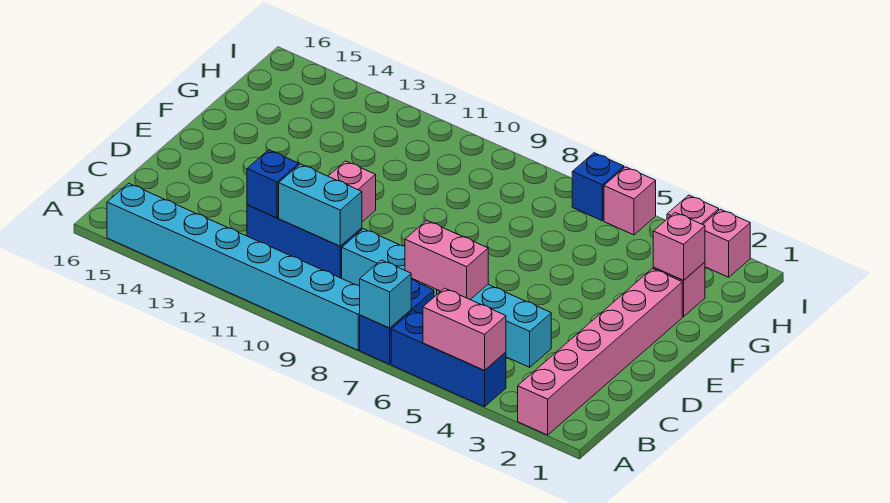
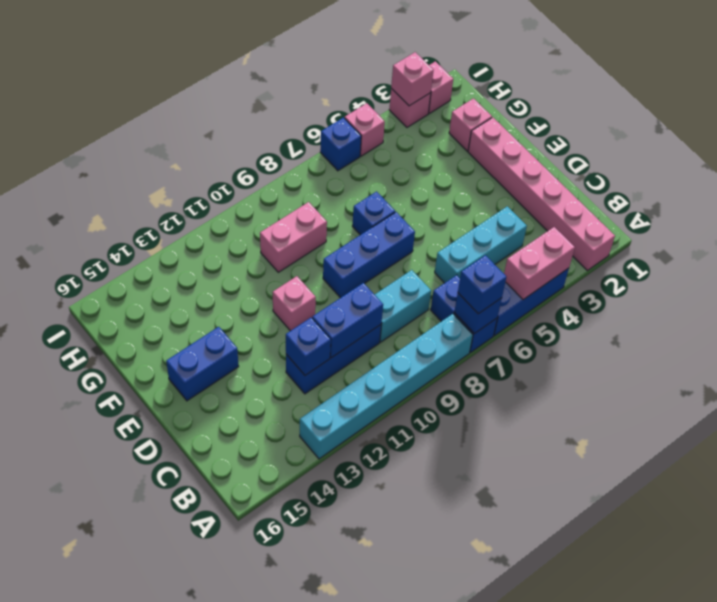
cyan 1x1 brick [360,260,411,328] -> blue 1x1 brick [454,293,502,334]
none -> blue 1x1 brick [458,255,506,314]
cyan 1x8 brick [107,183,360,350] -> cyan 1x6 brick [300,314,473,459]
pink 1x2 brick [405,221,488,300] -> pink 1x2 brick moved to [260,202,327,272]
cyan 1x2 brick [279,164,362,246] -> blue 1x2 brick [312,283,383,358]
none -> blue 1x3 brick [323,212,415,298]
none -> blue 1x2 brick [166,327,239,401]
none -> blue 1x1 brick [352,192,395,235]
pink 1x1 brick [653,212,705,281] -> pink 1x1 brick moved to [391,52,434,106]

